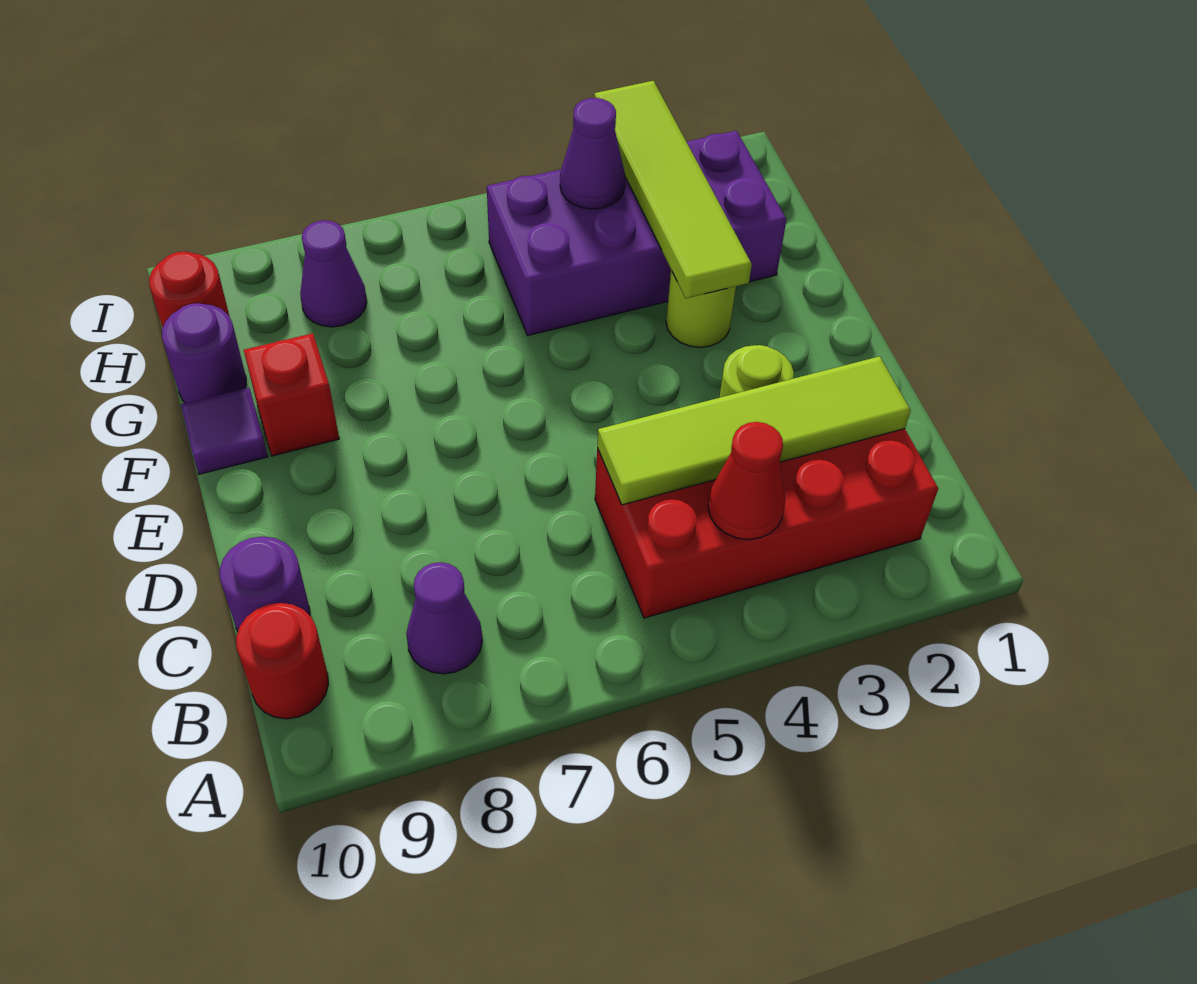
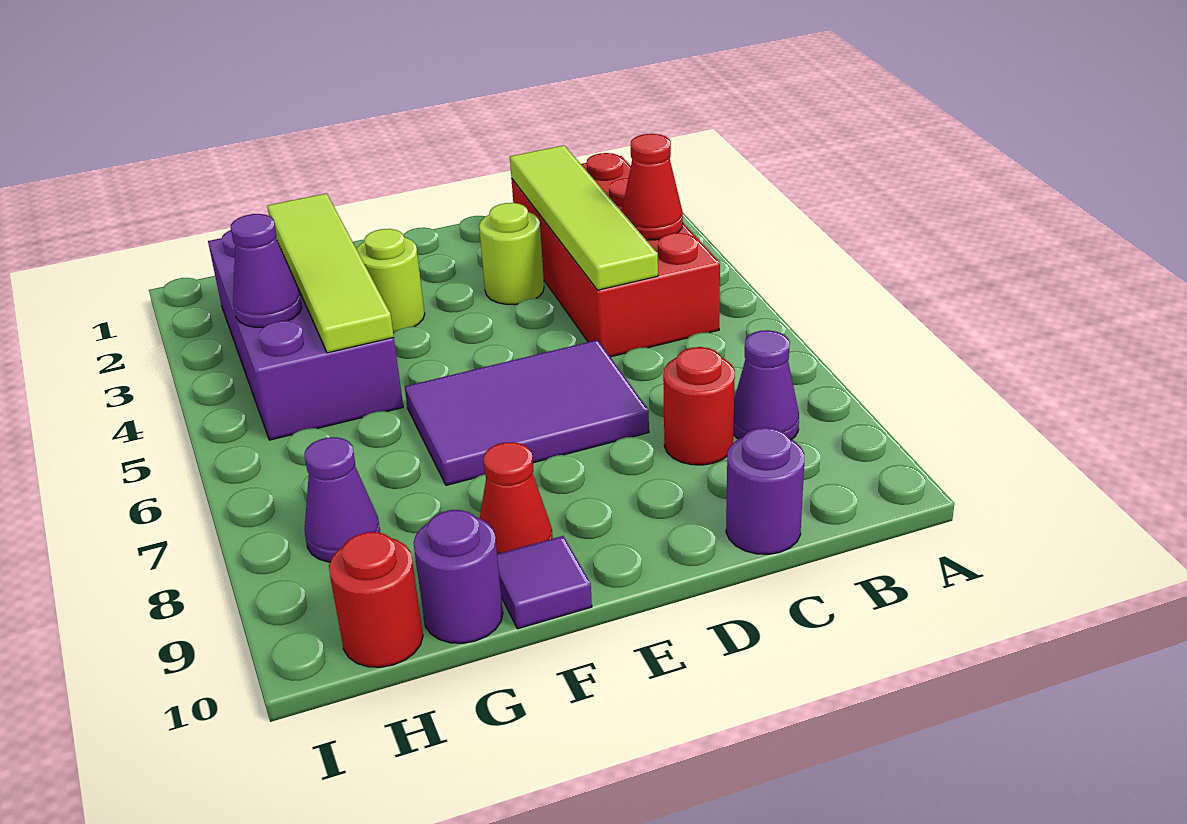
red 1x1 round brick [236,603,328,719] -> red 1x1 round brick moved to [663,347,735,465]
none -> purple 2x3 tile [405,340,649,485]
lime 1x4 tile [594,81,752,298] -> lime 1x4 tile turned to [267,193,394,353]
red 1x1 brick [244,333,339,456] -> red 1x1 cone [480,442,553,554]

